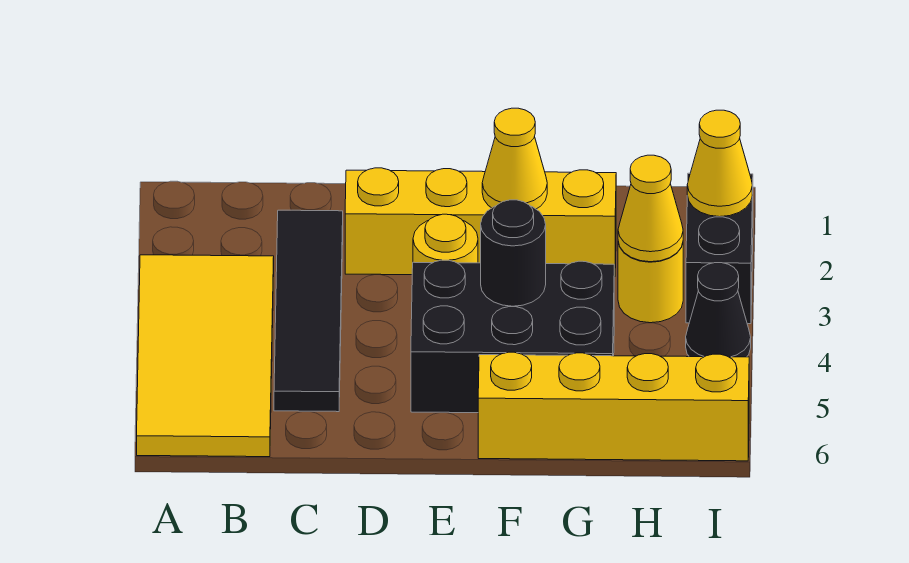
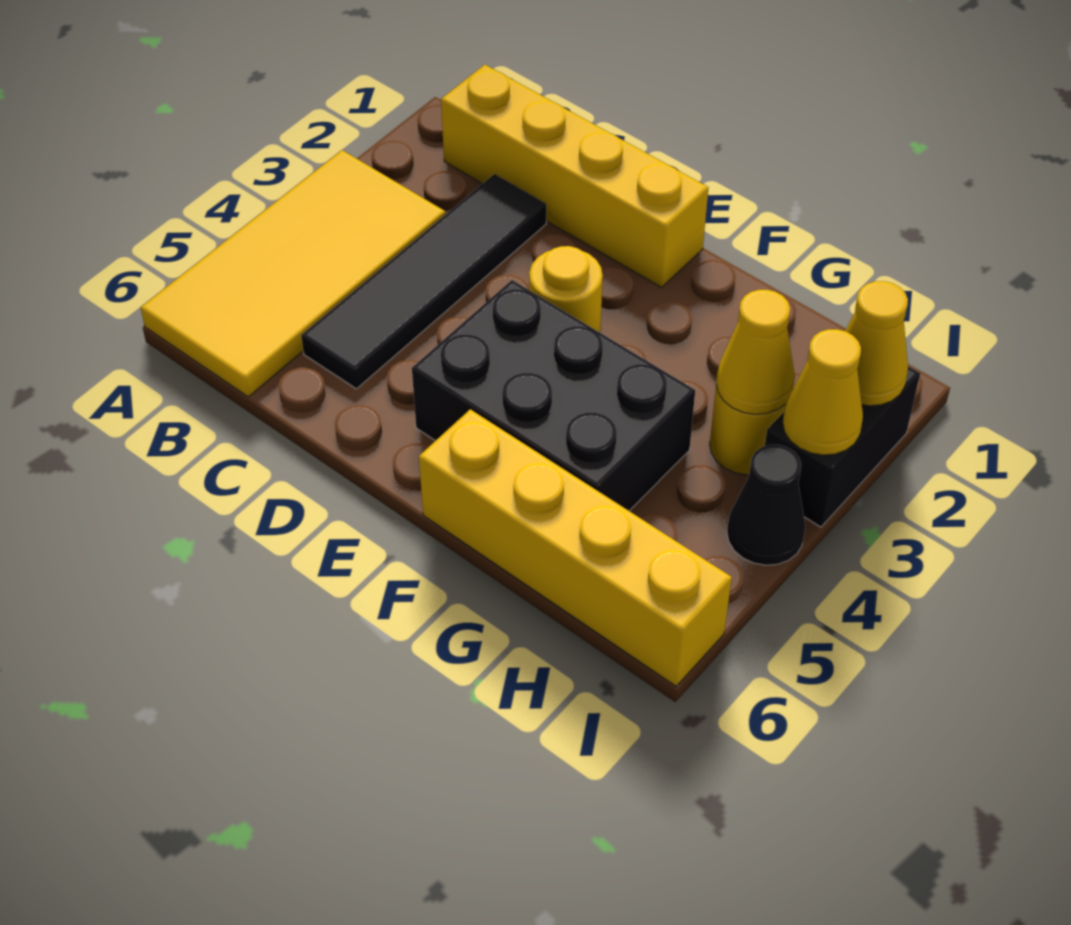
yellow 1x4 brick [345,168,616,277] -> yellow 1x4 brick moved to [441,65,709,288]
yellow 1x1 cone [482,108,547,209] -> yellow 1x1 cone moved to [783,329,863,455]
black 1x1 round brick [481,200,546,306] -> none

